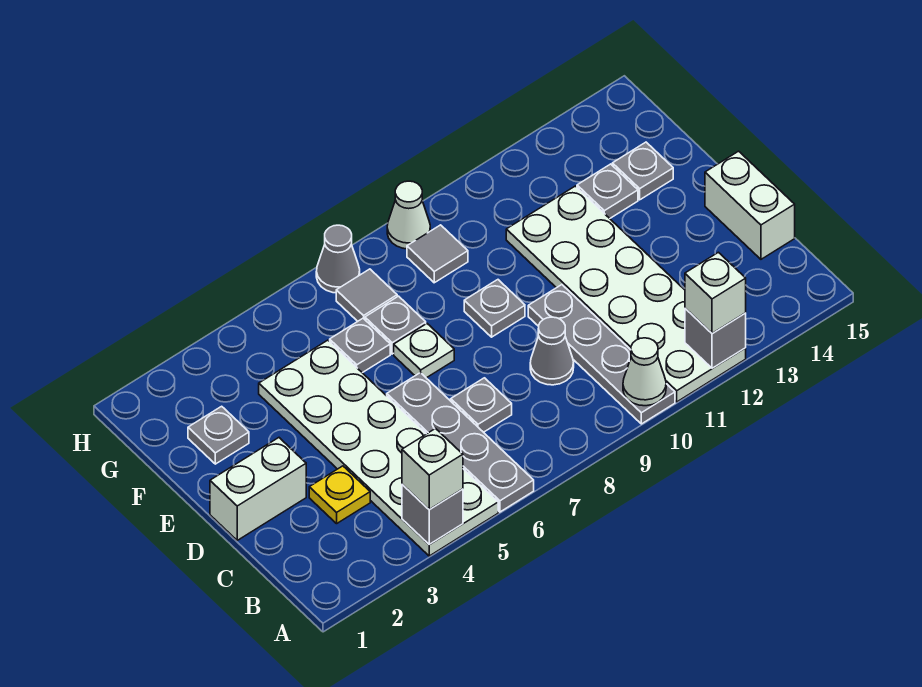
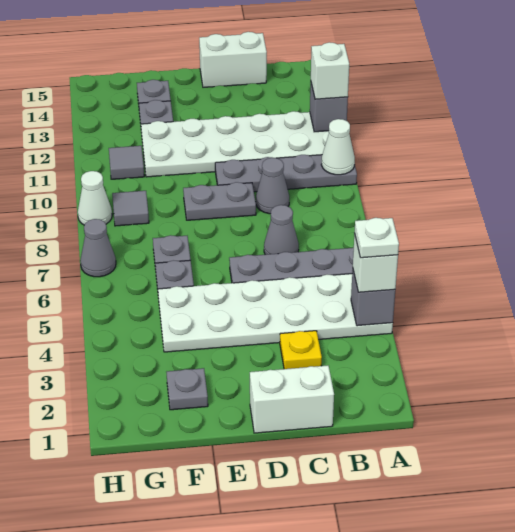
grey 1x1 plate [451,378,512,432] -> grey 1x1 cone [264,205,299,255]
white 1x2 brick [210,438,306,540] -> white 1x2 brick turned to [250,365,334,433]
white 1x1 plate [394,324,454,378] -> white 1x1 plate moved to [354,218,399,258]
grey 1x1 plate [464,280,525,337] -> grey 1x2 plate [183,182,256,220]
grey 1x1 tile [336,269,397,321] -> grey 1x1 tile moved to [109,146,144,179]

